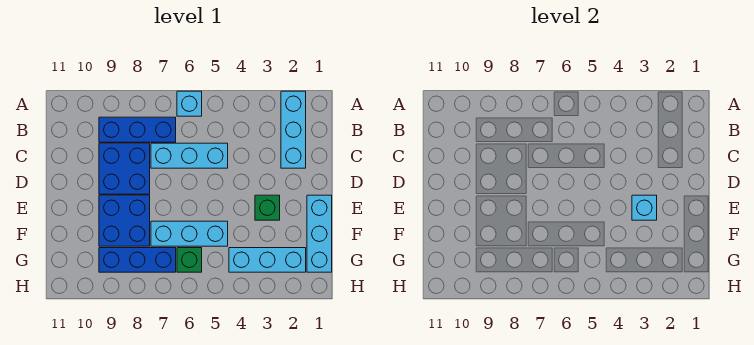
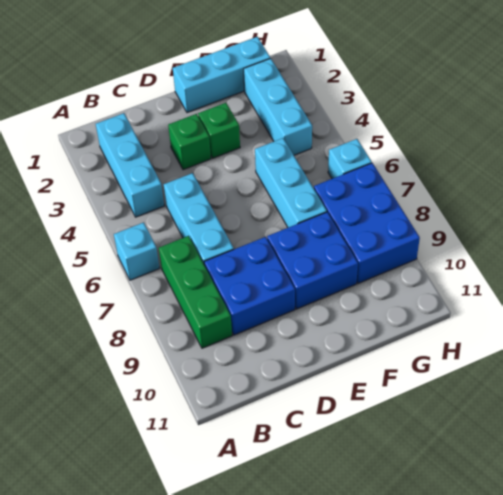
cyan 1x3 brick [281,91,306,168] -> cyan 1x3 brick turned to [96,113,164,217]
blue 1x3 brick [99,117,176,142] -> green 1x3 brick [159,236,232,348]
cyan 1x1 brick [632,195,657,220] -> cyan 1x1 brick moved to [328,139,372,179]
green 1x1 brick [177,248,202,272] -> green 1x1 brick moved to [168,114,211,170]
blue 1x3 brick [99,248,176,272] -> blue 2x3 brick [314,163,420,283]

